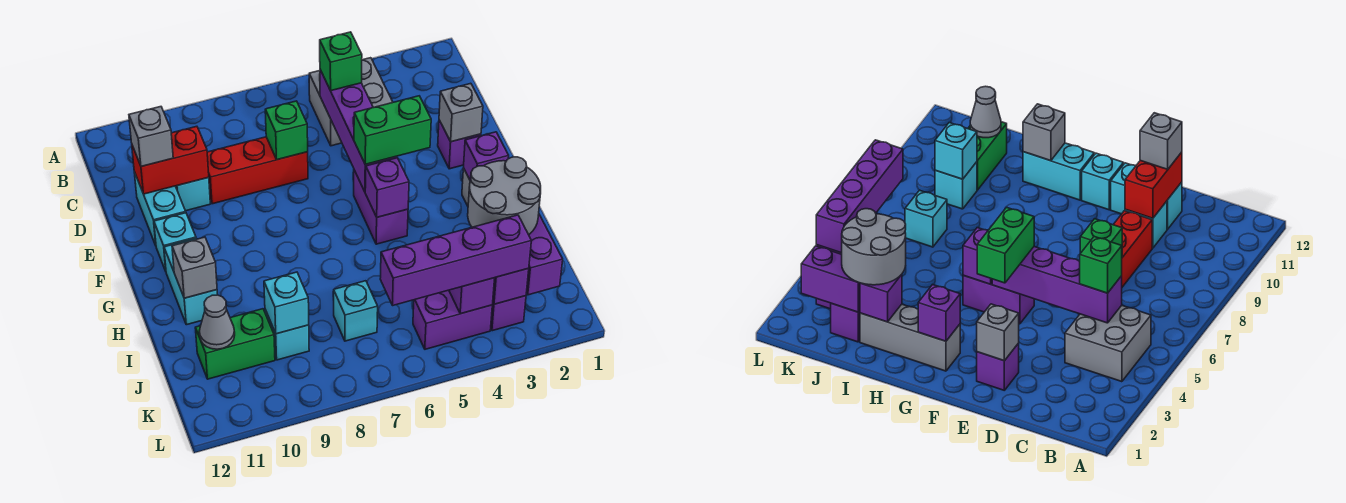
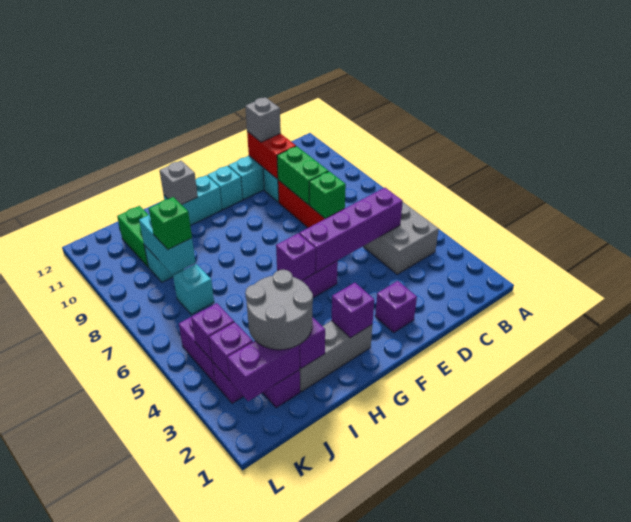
green 1x1 brick [320,32,362,91] -> green 1x1 brick moved to [149,197,192,250]
grey 1x1 brick [439,83,483,142] -> none
green 1x2 brick [354,96,431,164] -> green 1x2 brick moved to [277,146,329,205]
cyan 1x1 brick [264,272,309,334] -> cyan 1x2 brick [139,215,196,275]
grey 1x1 cone [199,295,235,349] -> none
purple 1x4 brick [380,215,531,305] -> none

